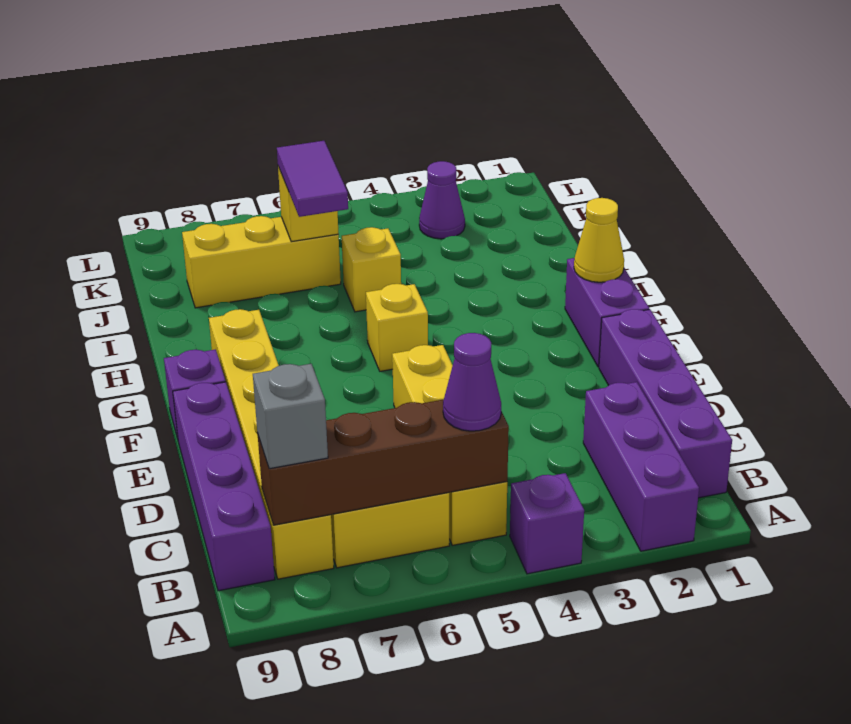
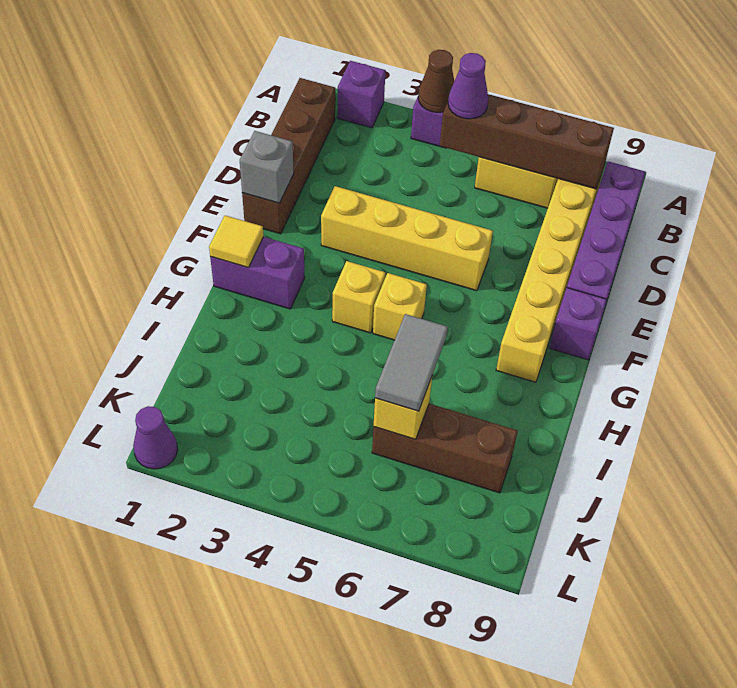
purple 1x3 brick [583,382,699,551] -> purple 1x1 brick [337,61,386,128]
none -> brown 1x1 cone [418,50,454,112]
purple 1x4 brick [599,309,732,498] -> brown 1x4 brick [242,78,335,234]
yellow 1x4 brick [392,345,507,545] -> yellow 1x4 brick turned to [321,186,493,291]
grey 1x1 brick [253,364,328,469] -> grey 1x1 brick moved to [240,131,294,203]
purple 1x2 brick [565,258,649,367] -> purple 1x2 brick turned to [210,237,305,309]
yellow 1x1 cone [574,198,624,282] -> yellow 1x1 tile [209,216,264,268]
yellow 1x1 brick [342,227,401,312] -> yellow 1x1 brick moved to [332,261,385,333]
purple 1x2 tile [277,141,348,217] -> grey 1x2 tile [375,314,448,411]
yellow 1x3 brick [182,216,341,308] -> brown 1x3 brick [372,404,518,493]
purple 1x1 cone [419,161,465,239] -> purple 1x1 cone moved to [133,406,178,469]

